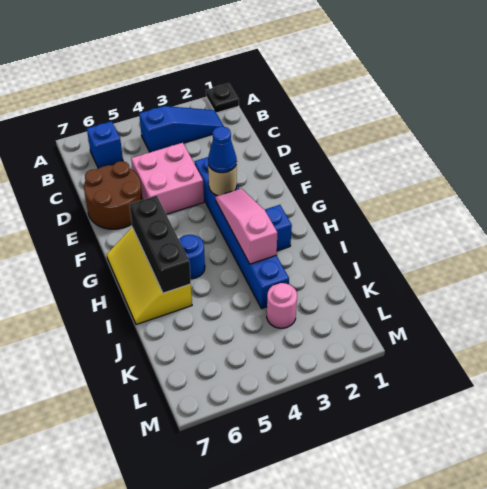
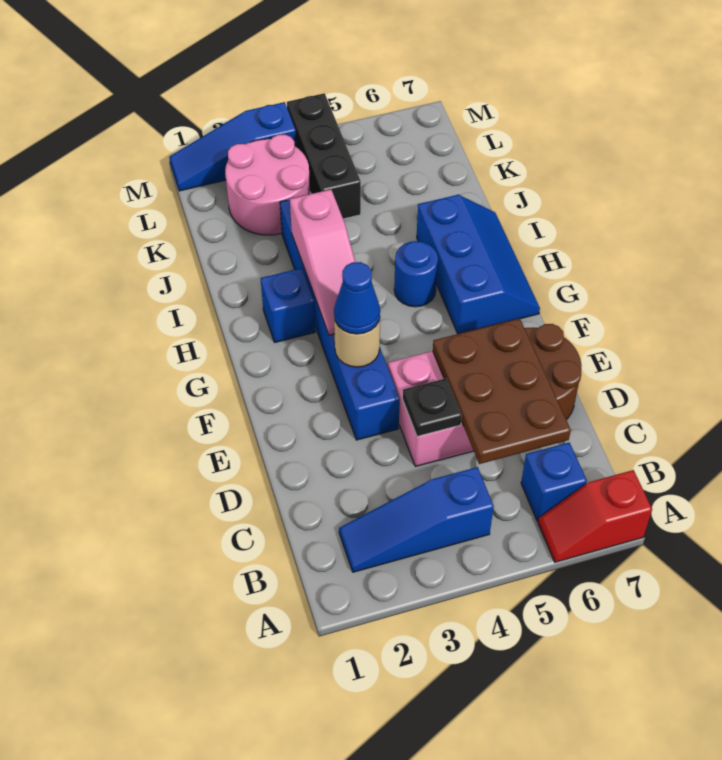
black 1x1 plate [206,83,239,113] -> black 1x1 plate moved to [403,378,462,437]
none -> red 1x2 slope [538,470,652,562]
none -> brown 2x3 plate [433,318,571,464]
yellow 2x3 slope [107,228,192,325] -> blue 2x3 slope [417,195,540,334]
black 1x3 brick [129,195,191,293] -> black 1x3 brick moved to [287,93,361,219]
pink 1x1 round brick [267,283,297,328] -> pink 2x2 round brick [225,135,310,235]
none -> blue 1x3 slope [169,102,296,191]

